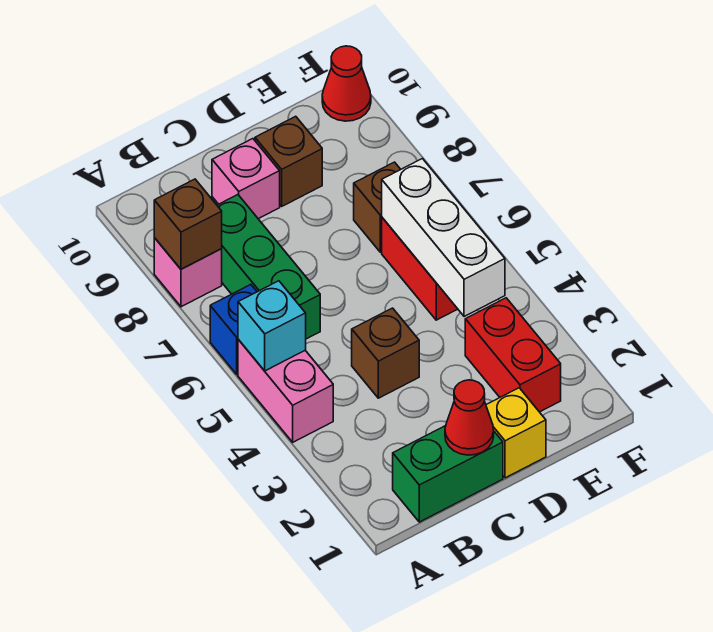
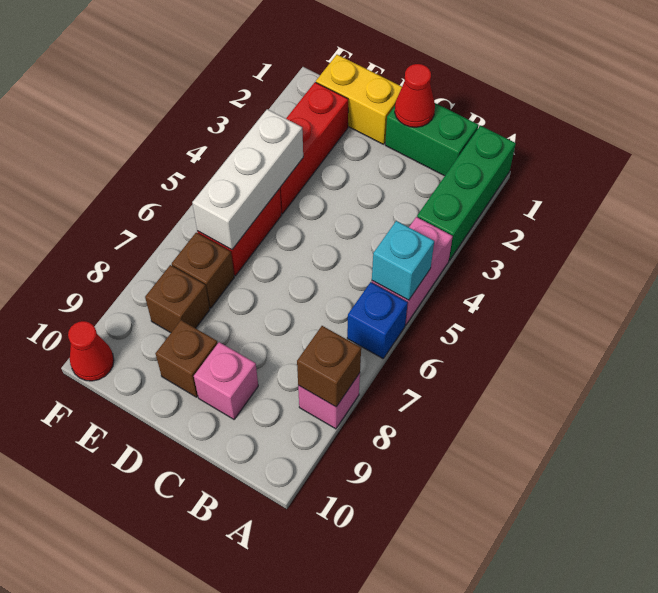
green 1x3 brick [217,195,320,339] -> green 1x3 brick moved to [417,126,516,261]
brown 1x1 brick [352,308,419,398] -> brown 1x1 brick moved to [145,265,210,333]
yellow 1x1 brick [486,388,546,478] -> yellow 1x2 brick [316,55,402,144]
red 1x2 brick [465,298,561,412] -> red 1x3 brick [280,82,348,214]

